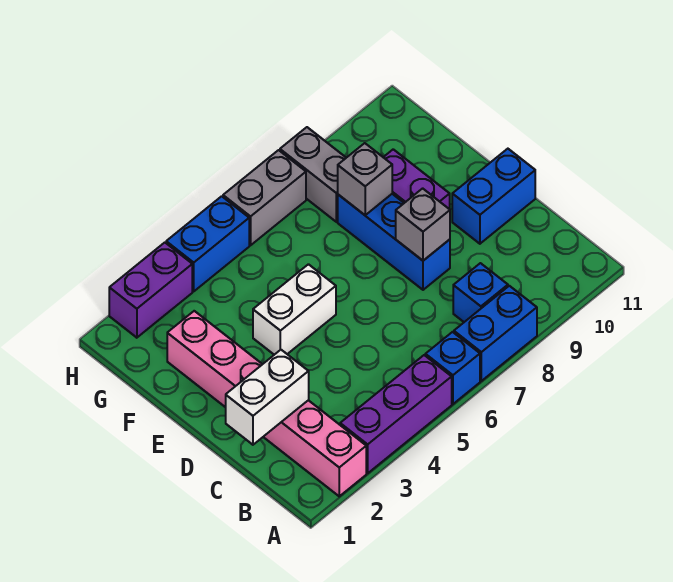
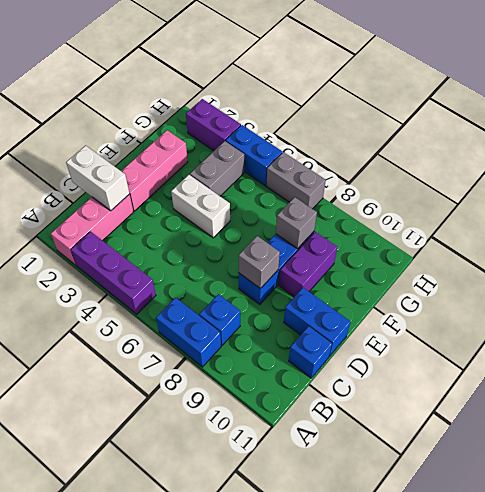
blue 1x1 brick [425,332,480,404] -> blue 1x1 brick moved to [289,326,332,378]
grey 1x2 brick [280,127,346,222] -> grey 1x2 brick moved to [190,141,244,196]

